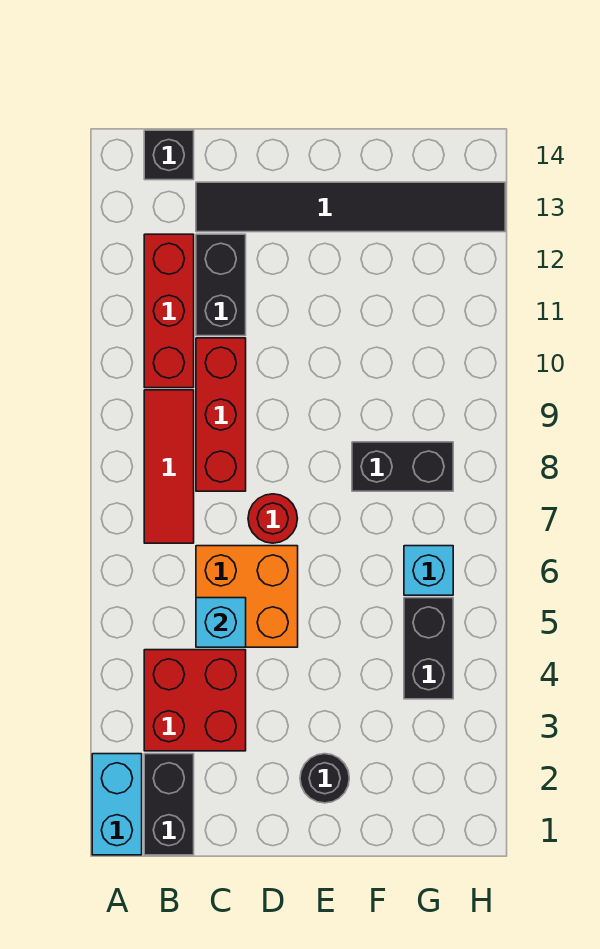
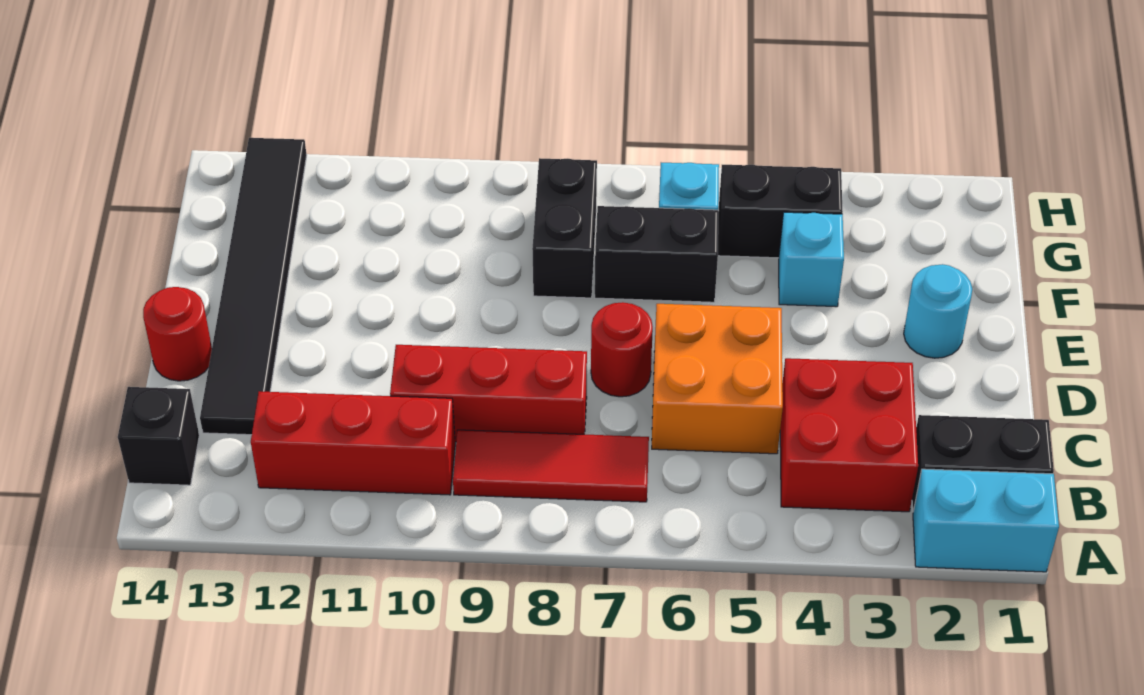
cyan 1x1 brick [196,598,246,647] -> cyan 1x1 brick moved to [779,212,844,307]
black 1x2 brick [196,234,246,336] -> black 1x2 brick moved to [595,206,718,302]
none -> red 1x1 round brick [143,287,212,381]
black 1x1 round brick [300,754,349,803] -> cyan 1x1 round brick [904,264,972,358]

